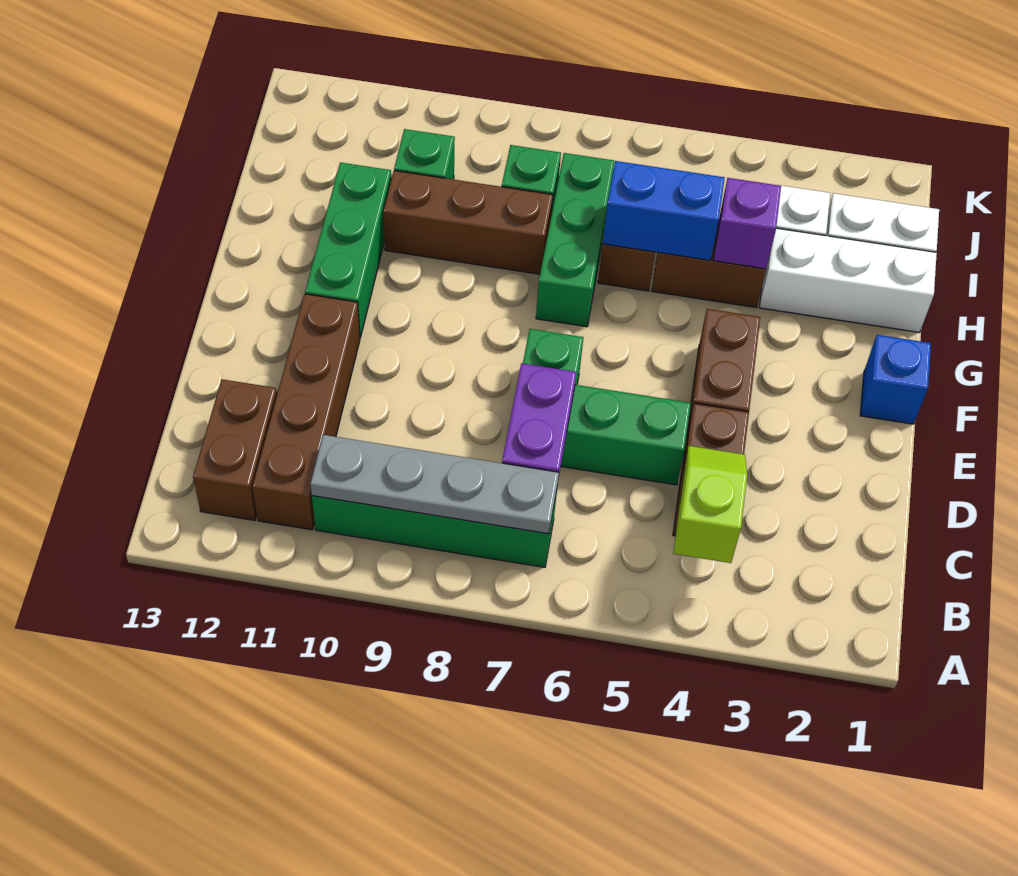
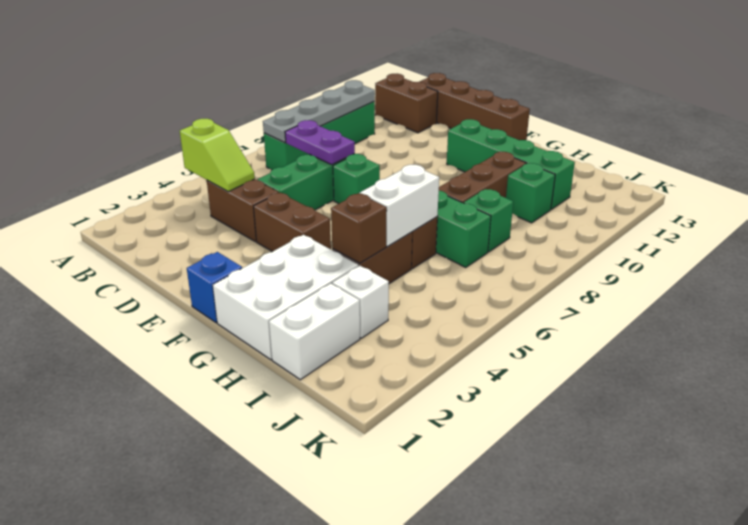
brown 1x4 brick [252,294,360,530] -> brown 1x4 brick moved to [419,73,530,140]
green 1x3 brick [305,162,391,338] -> green 1x4 brick [447,119,575,209]
white 1x3 brick [759,228,937,333] -> white 2x3 brick [213,235,358,360]
purple 1x1 brick [713,178,781,269] -> brown 1x1 brick [331,193,387,263]
blue 1x2 brick [603,161,725,260] -> white 1x2 brick [360,165,439,247]

